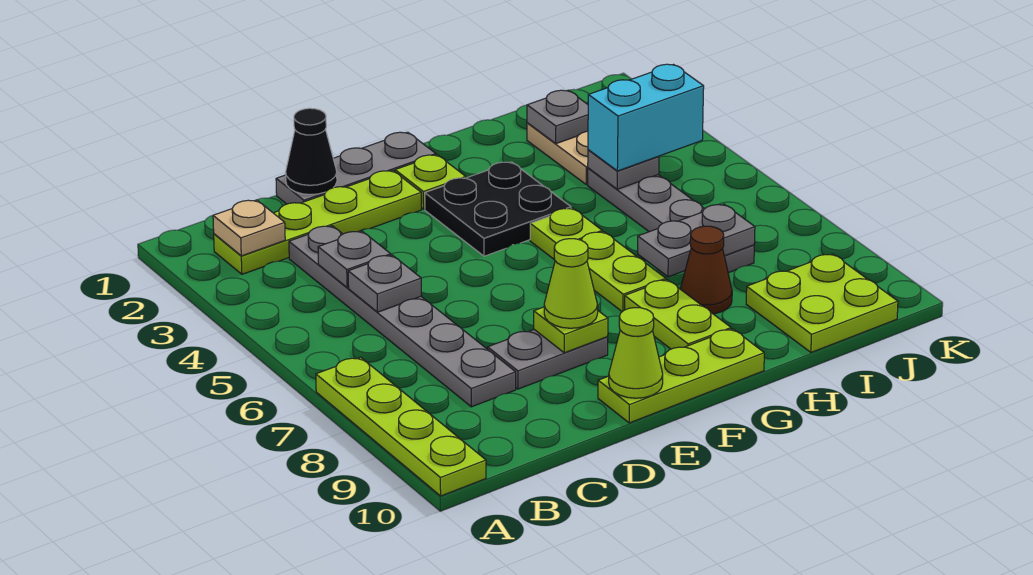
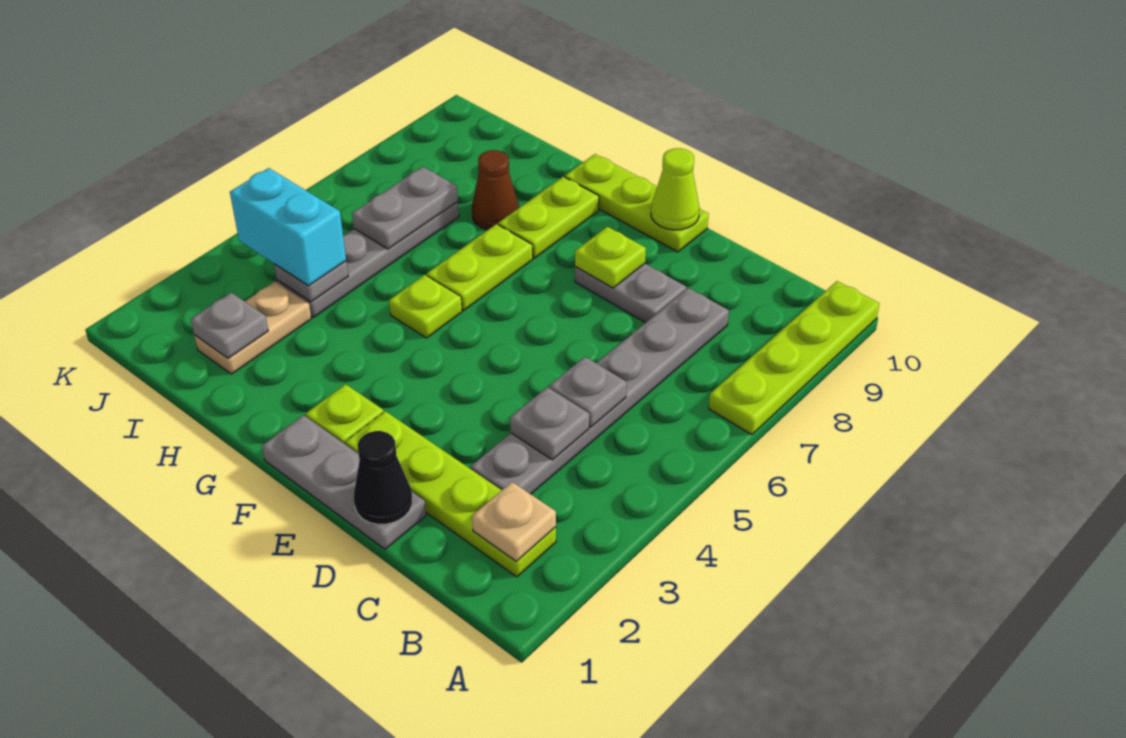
lime 1x1 cone [544,239,598,328] -> none
black 2x2 plate [425,162,571,256] -> none
grey 1x2 plate [638,204,755,277] -> grey 1x2 plate turned to [352,167,458,249]
lime 2x2 plate [746,254,898,352] -> none

